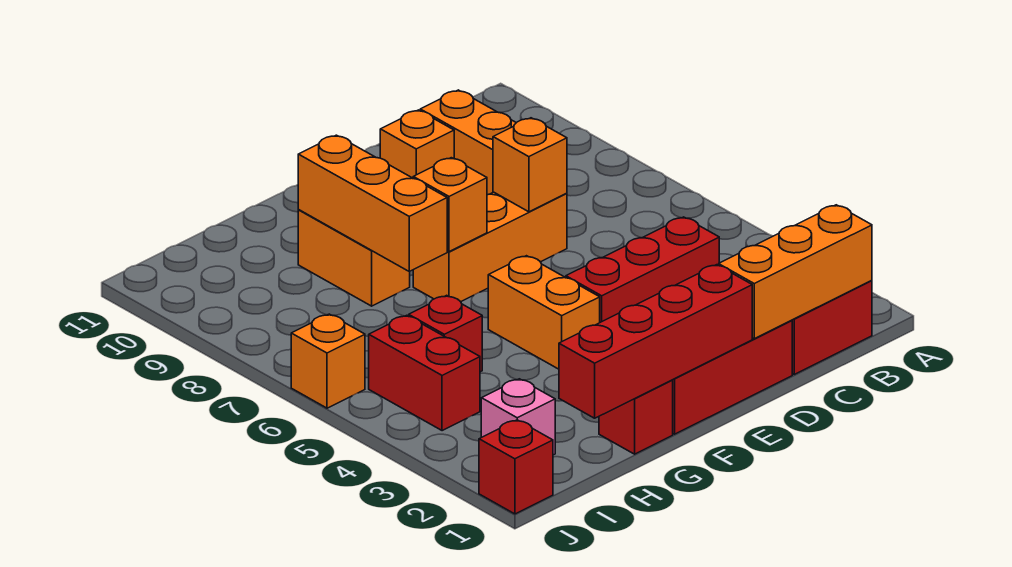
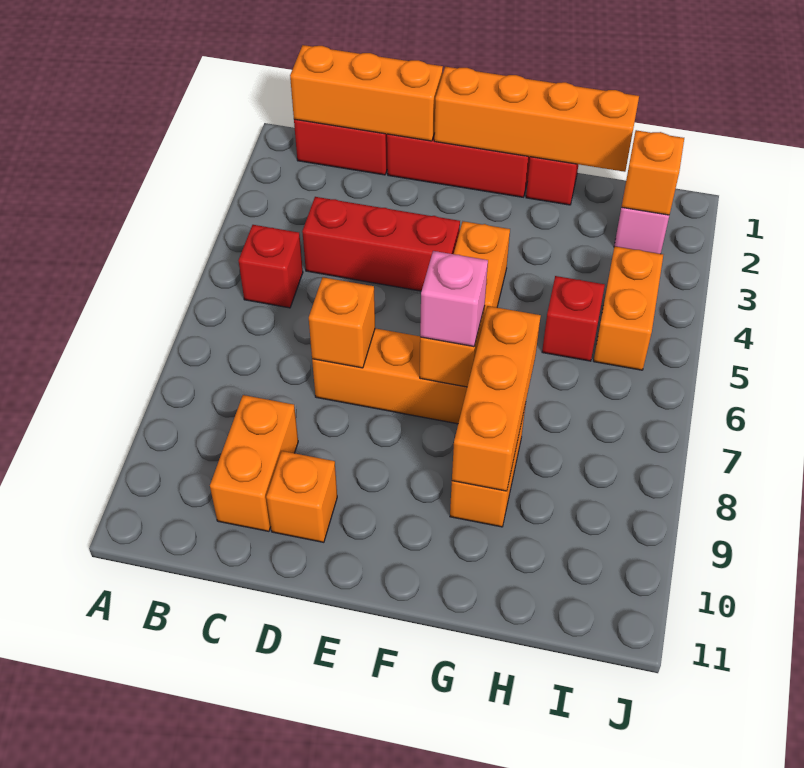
red 1x4 brick [559,265,752,418] -> orange 1x4 brick [434,67,639,172]
none -> pink 1x1 brick [420,251,488,347]
red 1x2 brick [369,315,480,431] -> orange 1x2 brick [594,246,663,370]
red 1x1 brick [479,420,553,514] -> red 1x1 brick moved to [239,225,303,308]
orange 1x1 brick [291,314,365,408] -> orange 1x1 brick moved to [622,130,684,215]

